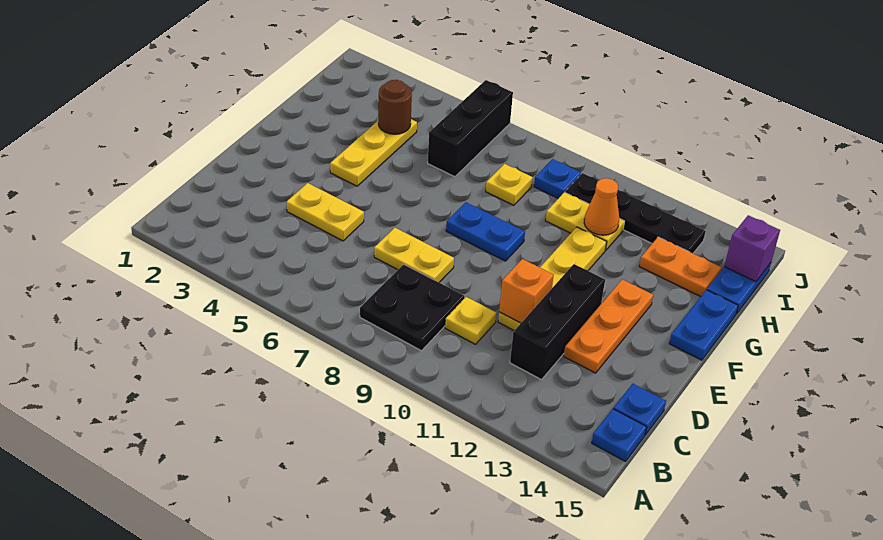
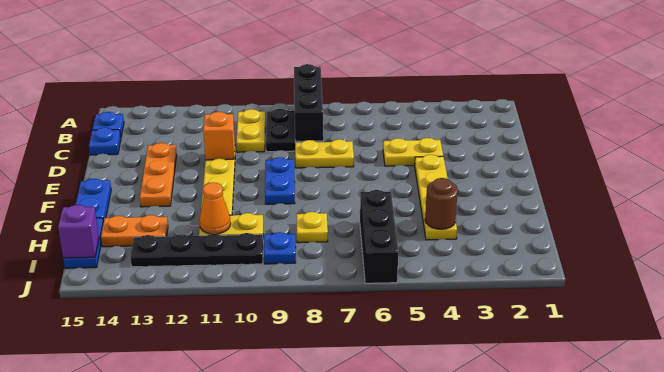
yellow 1x1 plate [445,297,496,344] -> yellow 1x2 plate [236,109,265,152]
black 1x3 brick [510,264,605,380] -> black 1x3 brick moved to [294,64,323,141]
yellow 1x3 plate [330,119,417,186] -> yellow 1x4 plate [415,155,457,240]
blue 1x2 plate [446,202,525,261] -> blue 1x2 plate turned to [265,157,295,204]

